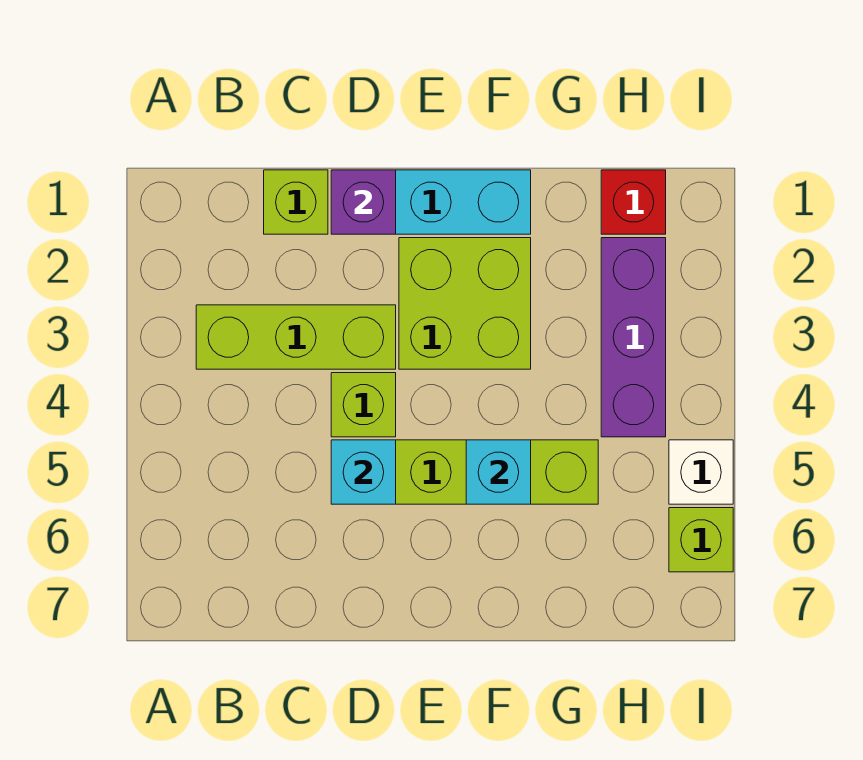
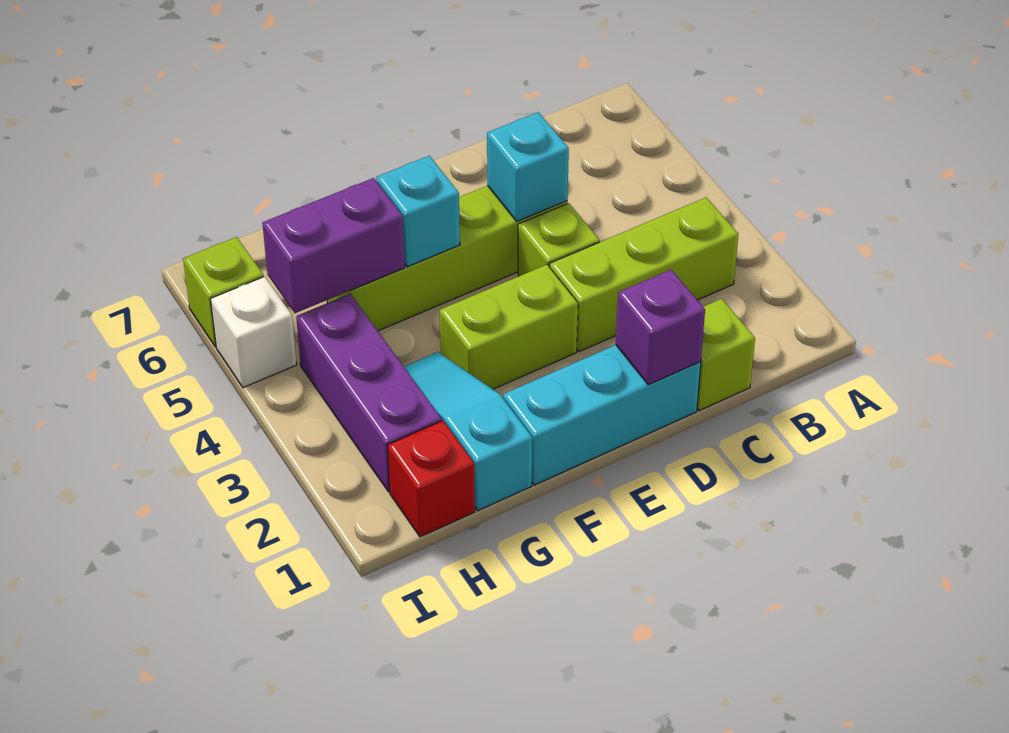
lime 2x2 brick [399,238,531,369] -> lime 1x2 brick [440,265,578,389]
none -> cyan 1x3 slope [404,352,532,511]
none -> purple 1x2 brick [262,178,405,313]

